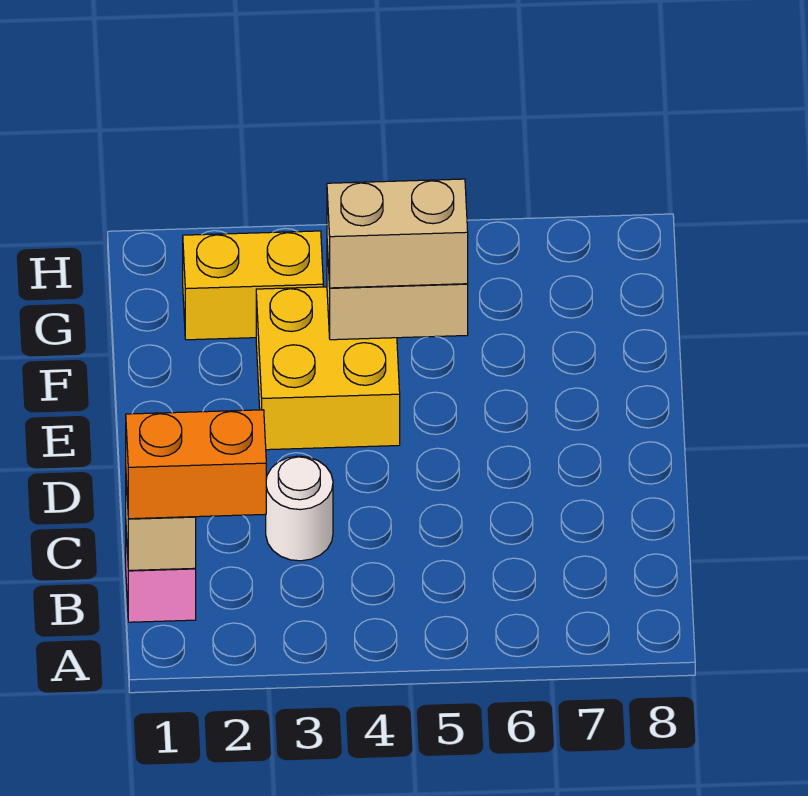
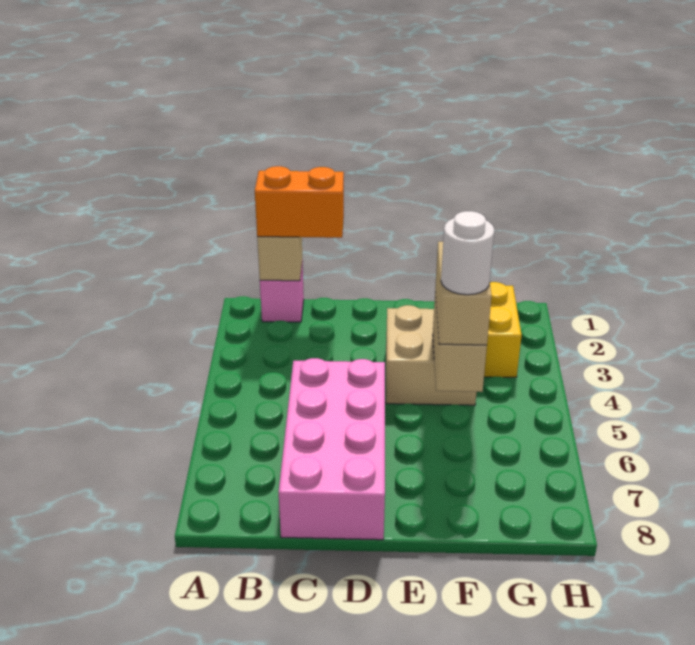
orange 1x2 brick [126,410,266,519] -> orange 1x2 brick turned to [255,166,344,238]
white 1x1 round brick [266,456,333,561] -> white 1x1 round brick moved to [441,211,494,295]
none -> pink 2x4 brick [279,358,385,540]
yellow 2x2 brick [256,287,400,450] -> tan 2x2 brick [386,305,476,405]

